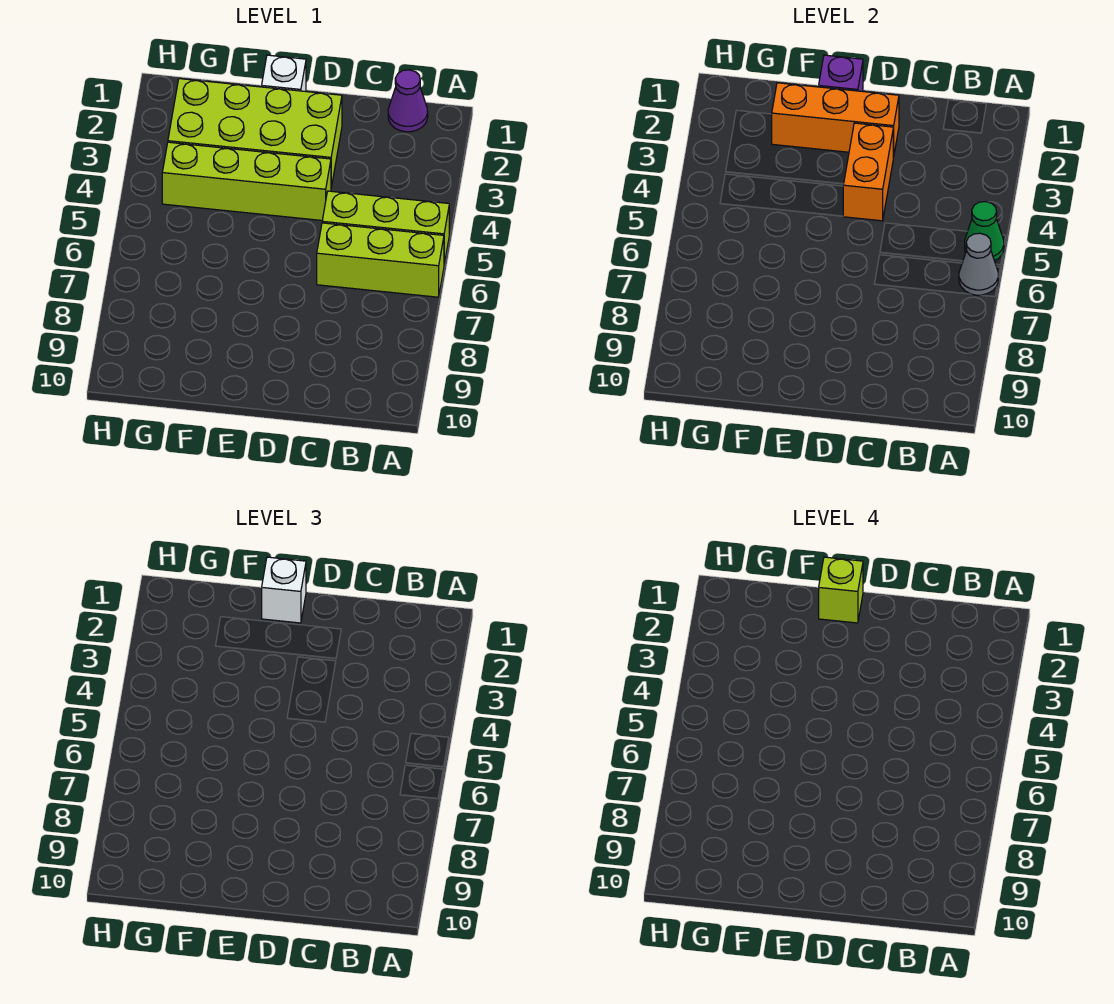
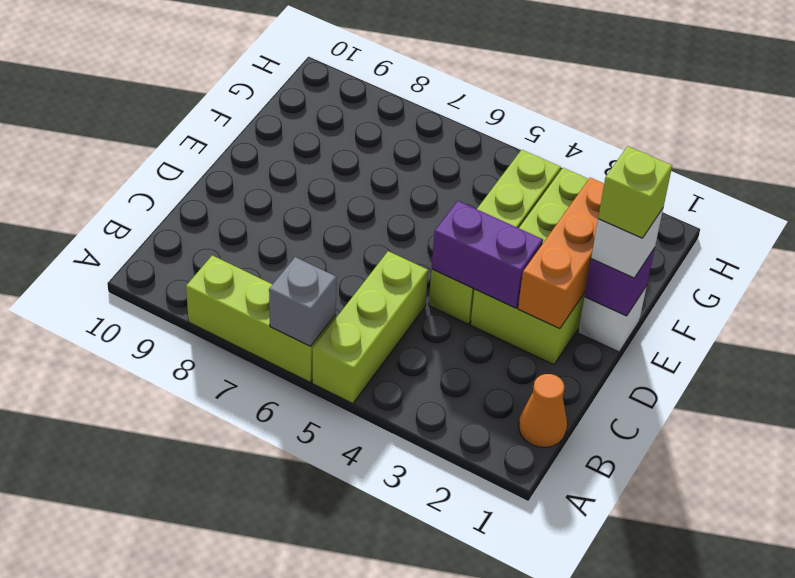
green 1x1 cone [965,202,1004,261] -> none
lime 1x3 brick [317,223,444,297] -> lime 1x3 brick turned to [186,255,336,382]
grey 1x1 cone [959,233,998,295] -> grey 1x1 brick [269,257,336,346]
purple 1x1 cone [388,70,428,132] -> orange 1x1 cone [519,374,567,447]
orange 1x2 brick [843,123,893,221] -> purple 1x2 brick [432,201,543,308]

